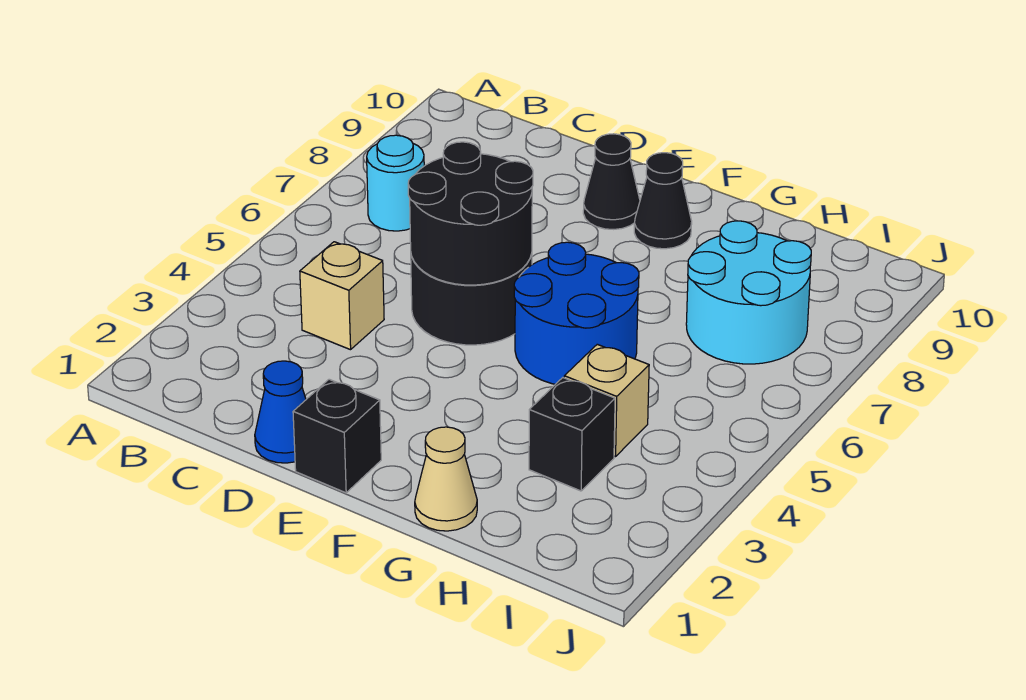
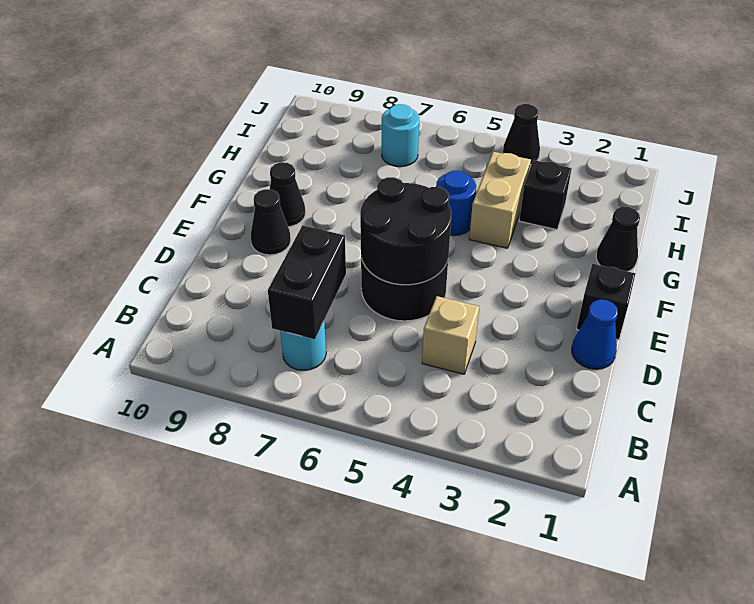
none -> black 1x2 brick [268,225,346,339]
blue 2x2 round brick [514,242,639,384] -> blue 1x1 round brick [436,171,476,236]
tan 1x1 cone [415,427,477,531] -> black 1x1 cone [596,207,640,271]
tan 1x1 brick [564,344,649,457] -> tan 1x2 brick [469,152,531,248]
cyan 2x2 round brick [686,221,811,364] -> cyan 1x1 round brick [382,104,419,167]
none -> black 1x1 cone [503,104,540,165]

